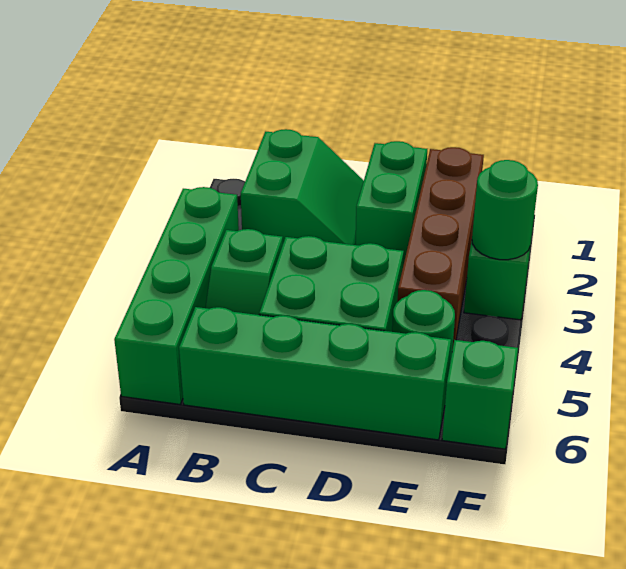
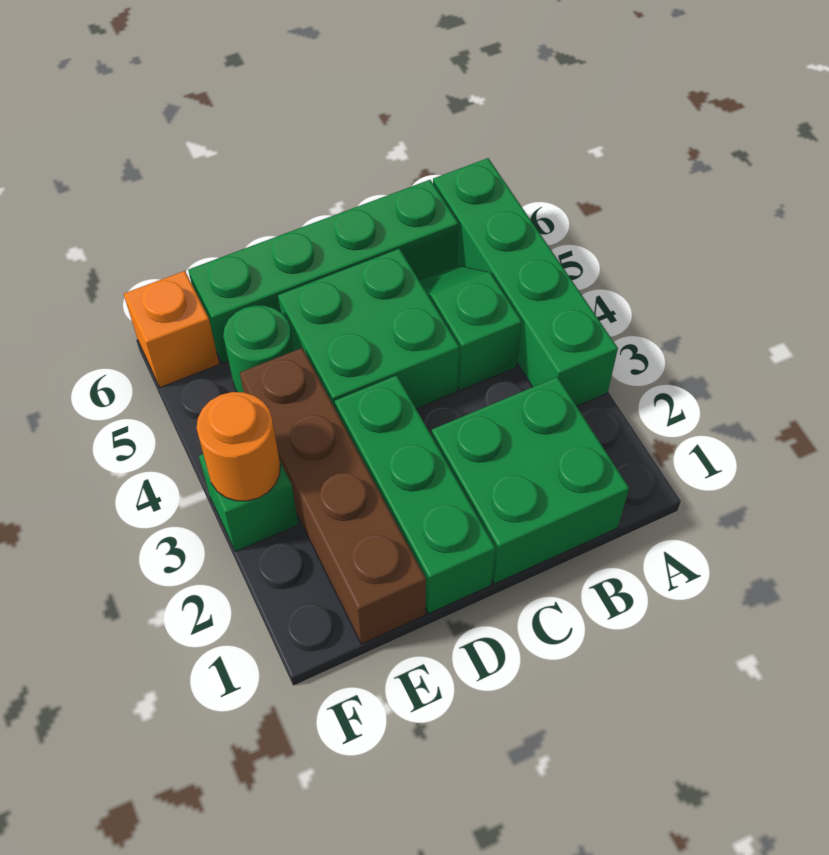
green 2x2 slope [241,129,364,245] -> green 2x2 brick [432,377,629,584]
green 1x2 brick [355,141,427,265] -> green 1x3 brick [335,375,495,614]
green 1x1 round brick [472,160,538,260] -> orange 1x1 round brick [197,392,280,501]
green 1x1 brick [442,340,518,449] -> orange 1x1 brick [124,271,219,388]

